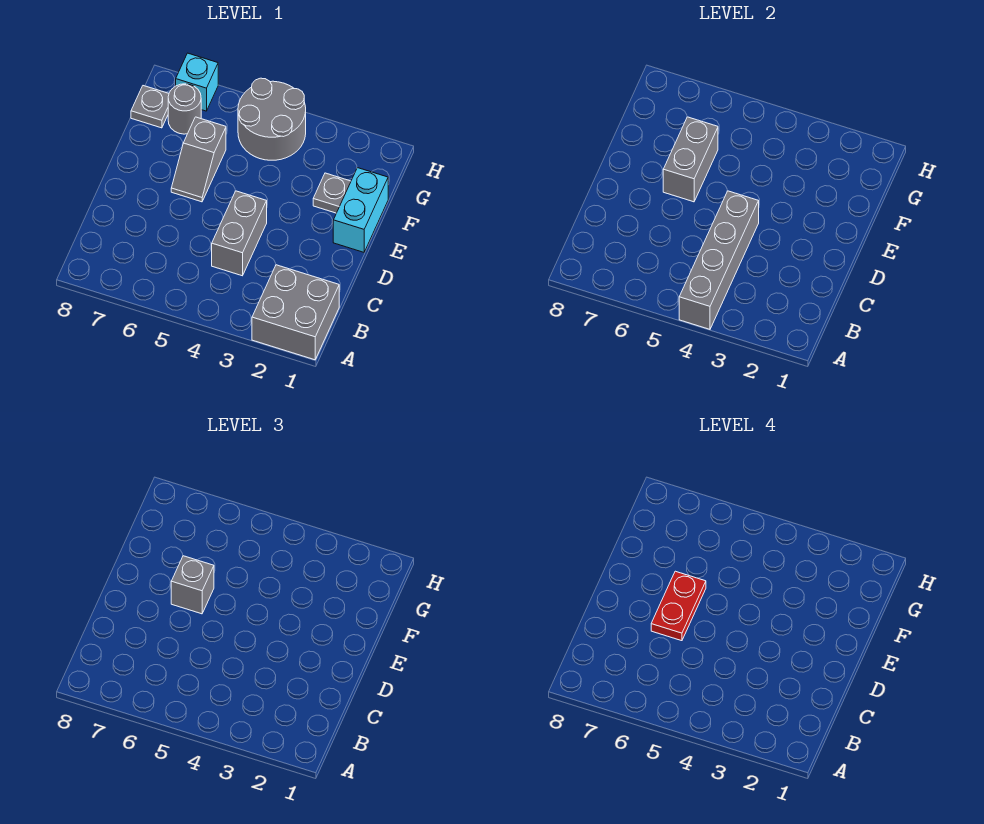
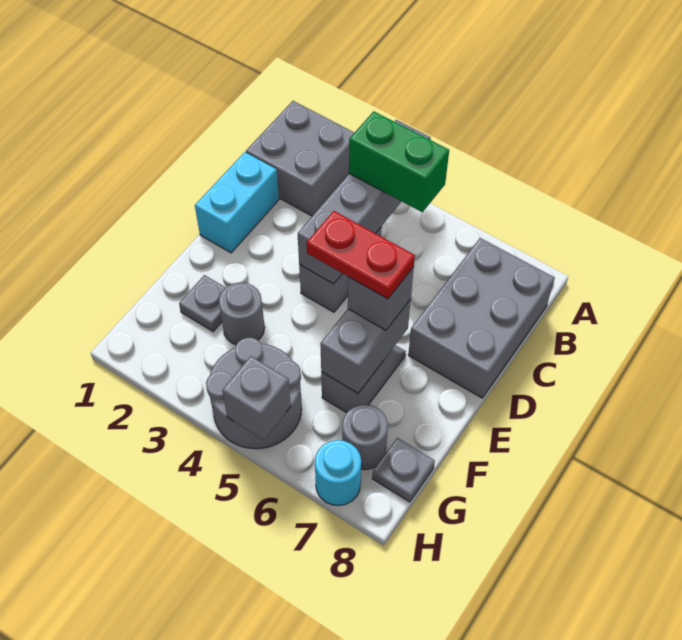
none -> green 1x2 brick [349,111,449,212]
none -> grey 2x3 brick [408,238,555,398]
red 1x2 plate [651,571,706,641] -> red 1x2 plate turned to [307,211,415,299]
cyan 1x2 brick [333,168,388,252] -> cyan 1x2 brick moved to [195,152,279,253]
none -> grey 1x1 round brick [219,283,265,345]
none -> grey 1x1 brick [222,356,291,440]
cyan 1x1 brick [176,53,218,111] -> cyan 1x1 round brick [315,440,361,506]

